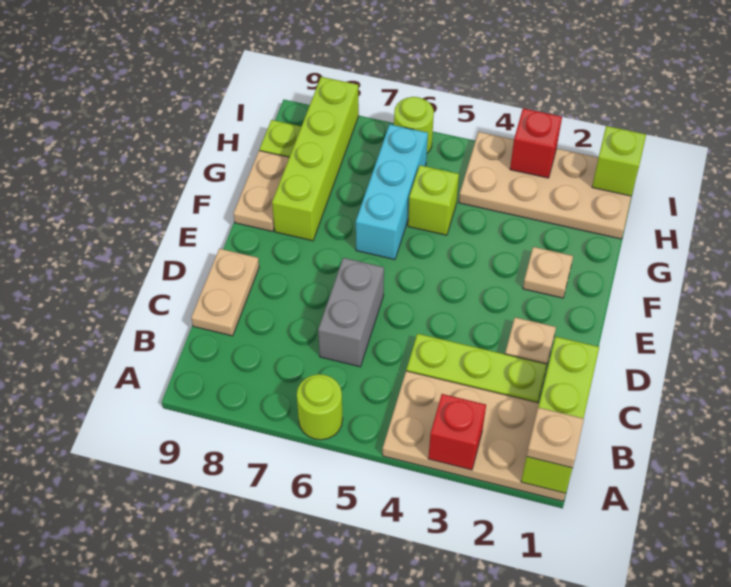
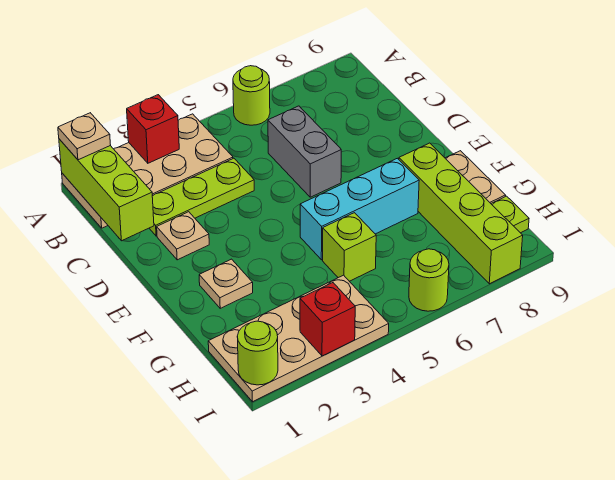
tan 1x2 plate [191,249,259,336] -> none
cyan 1x3 brick [356,124,428,260] -> cyan 1x3 brick turned to [300,158,419,260]
lime 1x1 brick [592,126,646,196] -> lime 1x1 round brick [237,321,278,385]

